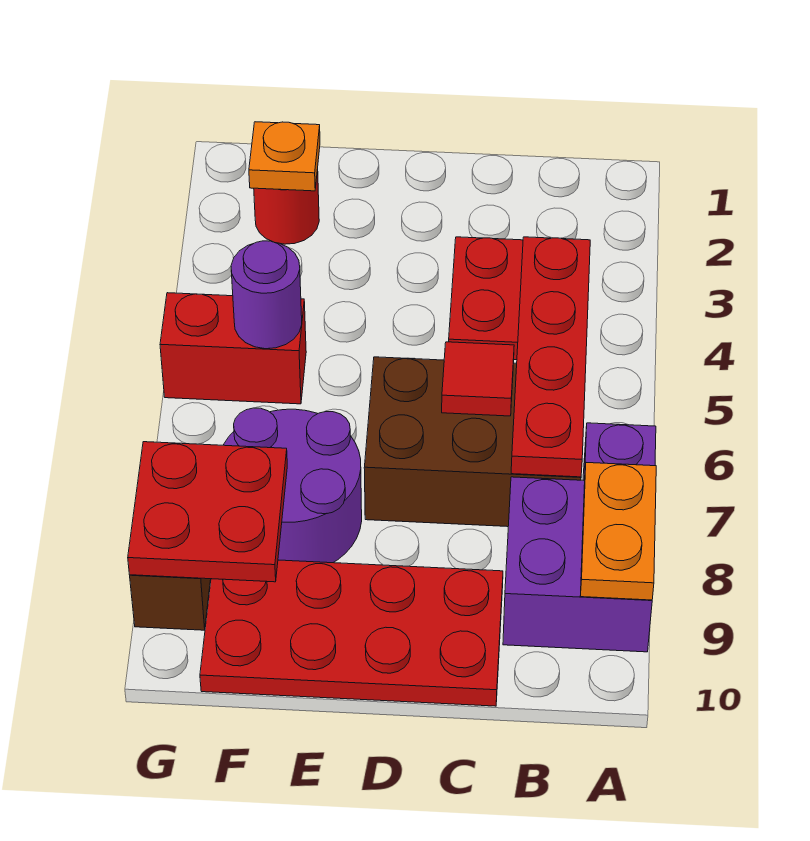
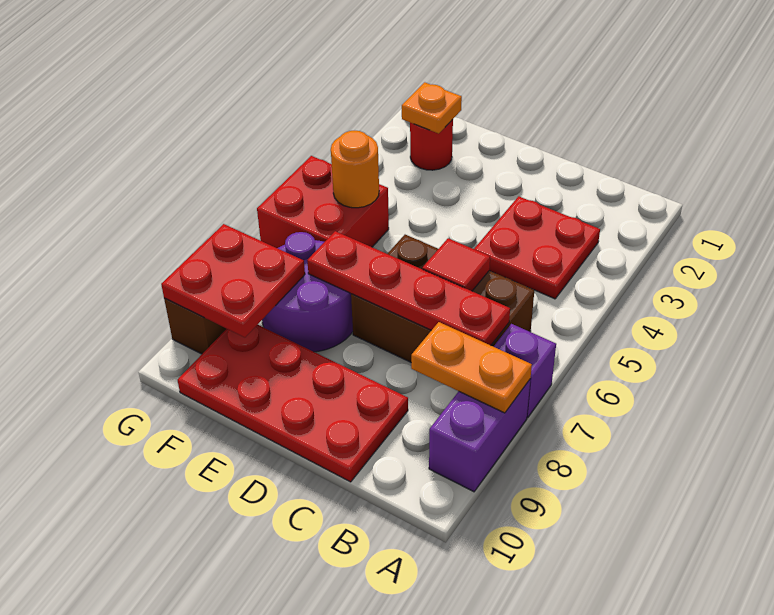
purple 2x2 brick [503,477,652,652] -> purple 1x2 brick [429,380,530,492]
orange 1x2 plate [581,463,656,600] -> orange 1x2 plate turned to [411,322,532,413]
red 1x4 plate [511,237,590,477] -> red 1x4 plate turned to [307,231,510,345]
red 1x2 brick [160,293,306,404] -> red 2x2 brick [257,156,389,248]
purple 1x1 round brick [231,241,302,349] -> orange 1x1 round brick [331,131,379,208]

